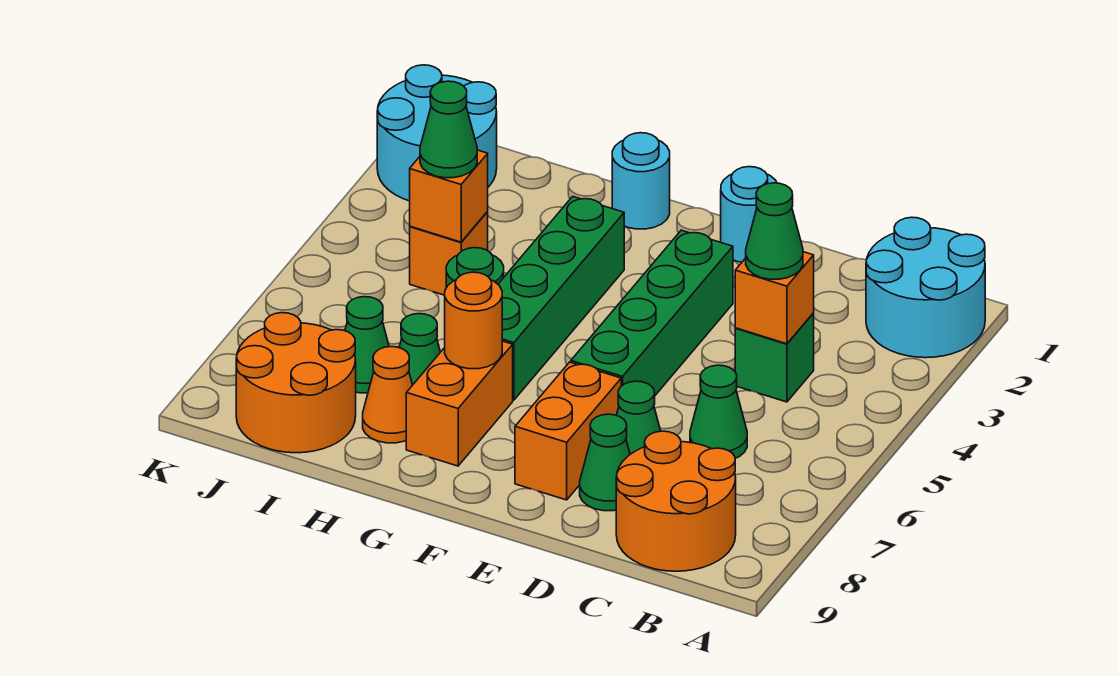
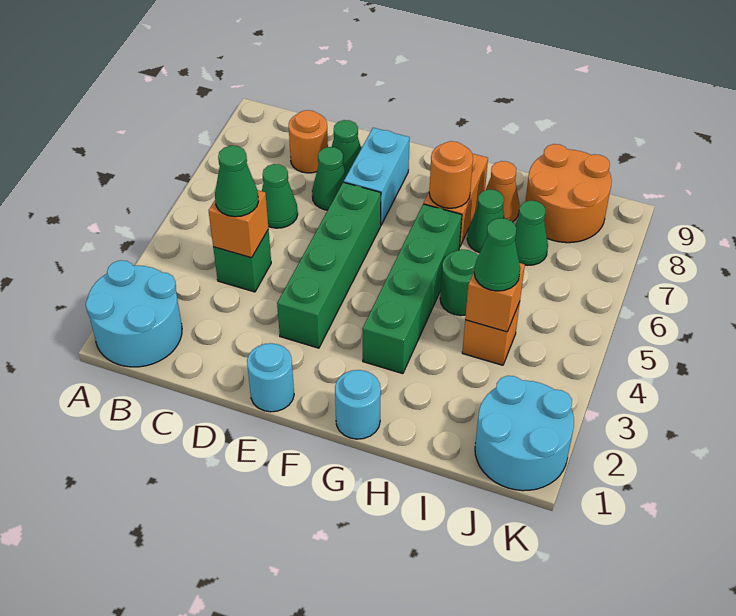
orange 2x2 round brick [616,431,736,571] -> orange 1x1 round brick [289,110,328,173]
orange 1x2 brick [515,362,621,500] -> cyan 1x2 brick [344,128,410,225]

